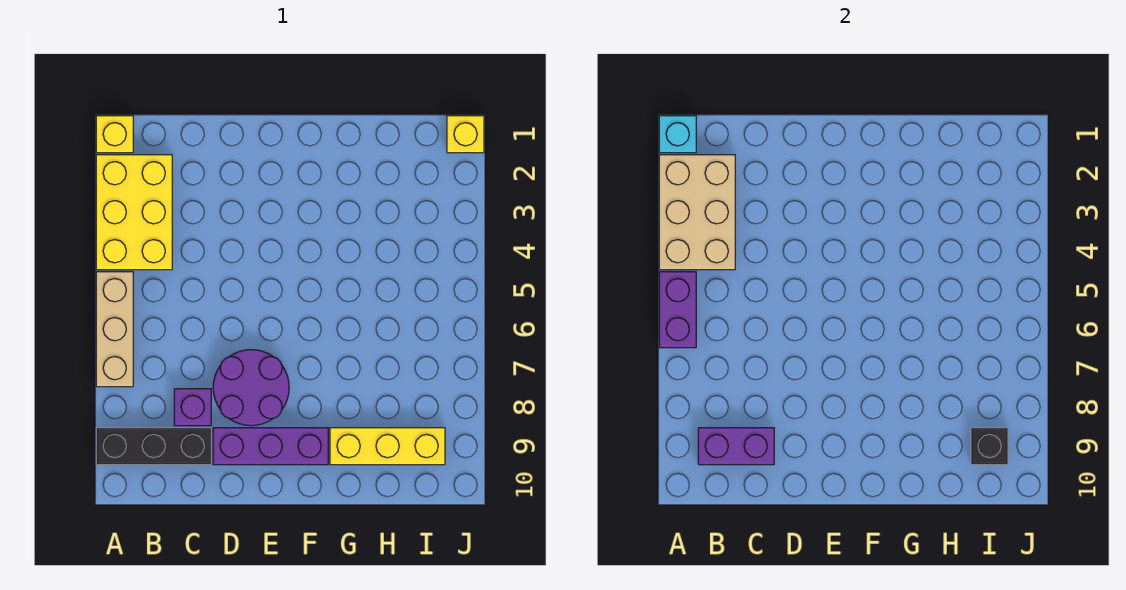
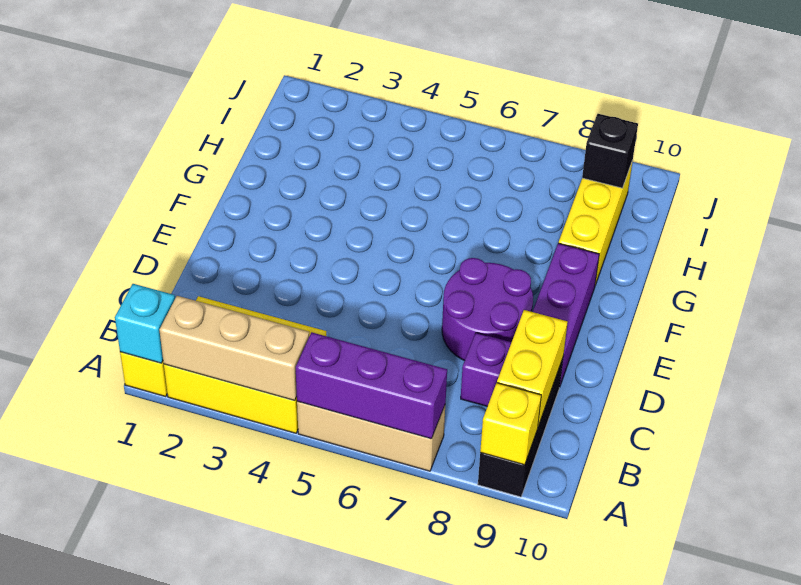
tan 2x3 brick [659,155,735,270] -> tan 1x3 brick [159,296,309,400]
purple 1x2 brick [659,272,696,348] -> purple 1x3 brick [296,332,447,439]
purple 1x2 brick [698,428,774,465] -> yellow 1x2 brick [497,310,568,426]
yellow 1x1 brick [447,116,484,153] -> yellow 1x1 brick moved to [480,383,541,465]

